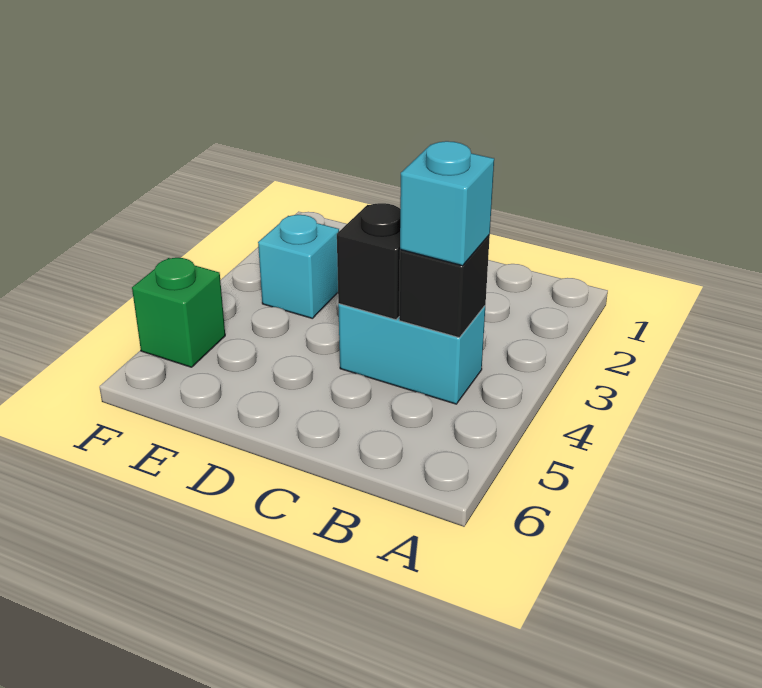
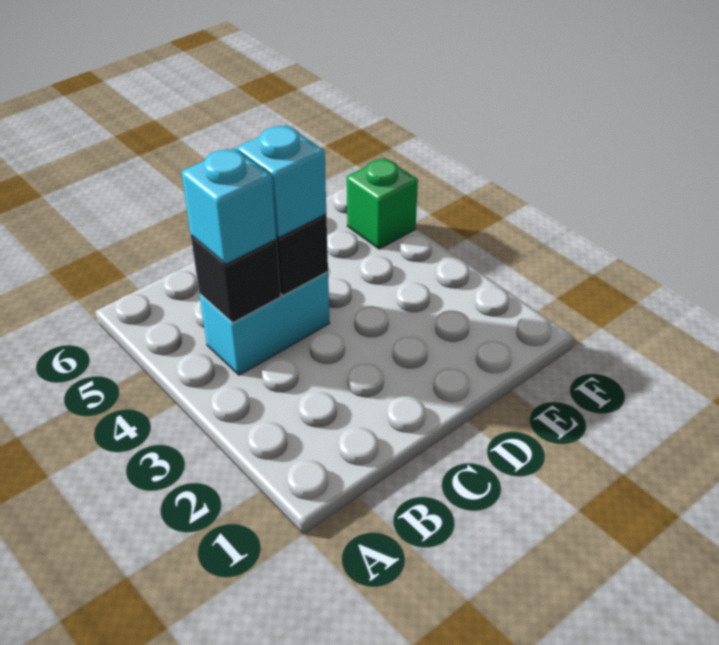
cyan 1x1 brick [258,215,339,318] -> cyan 1x1 brick moved to [237,125,326,238]

